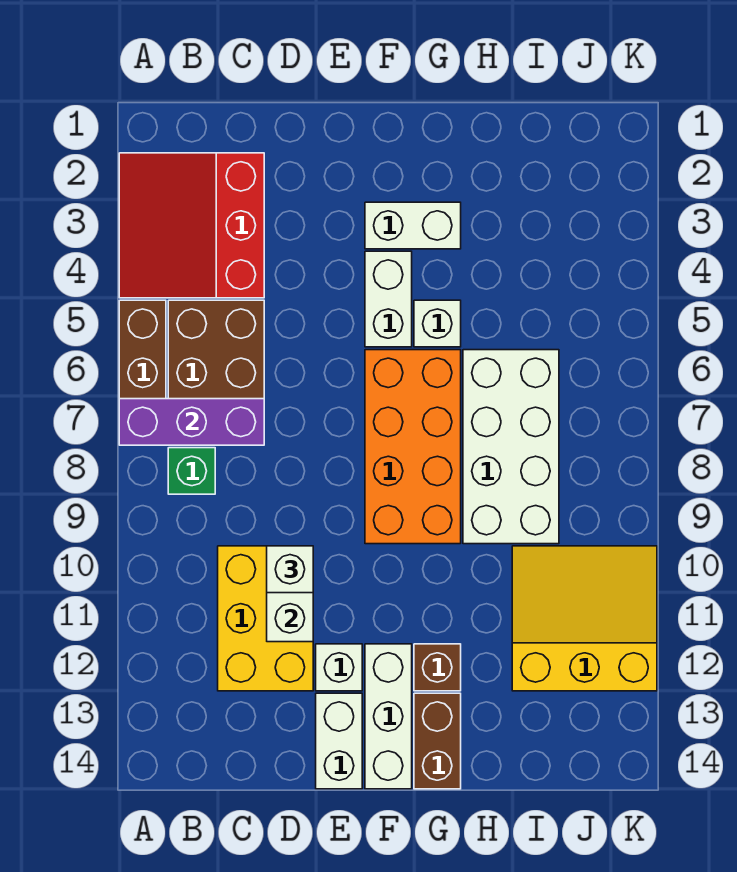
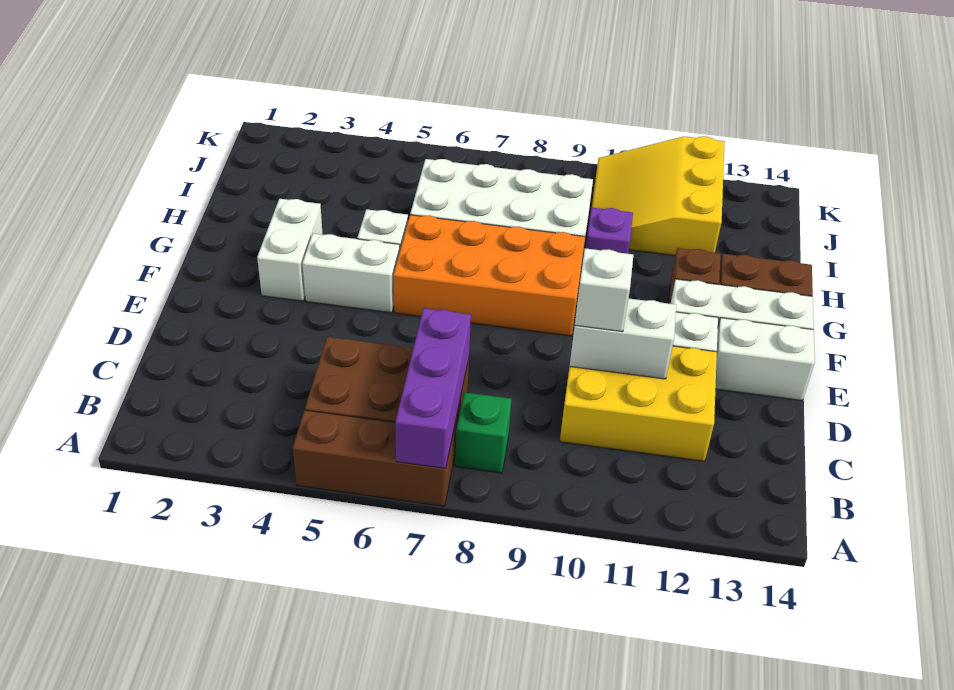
red 3x3 slope [119,153,264,298] -> none
none -> purple 1x1 brick [586,208,633,254]

